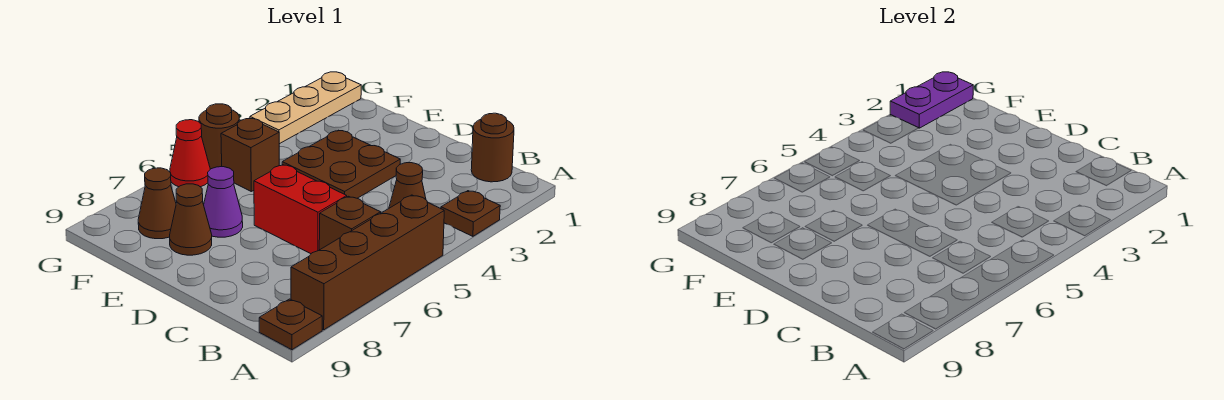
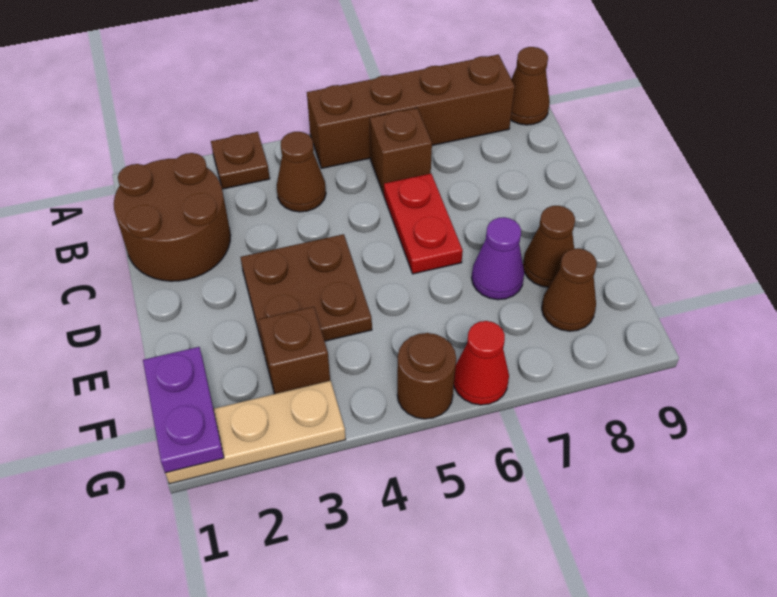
brown 1x1 plate [259,299,322,350] -> brown 1x1 cone [511,47,550,125]
brown 1x1 round brick [471,113,514,182] -> brown 2x2 round brick [114,153,231,281]
red 1x2 brick [254,165,347,254] -> red 1x2 plate [384,174,463,274]
brown 1x1 brick [221,118,279,191] -> brown 1x1 brick moved to [259,307,330,394]
purple 1x2 plate [890,72,973,128] -> purple 1x2 plate turned to [143,347,224,473]

